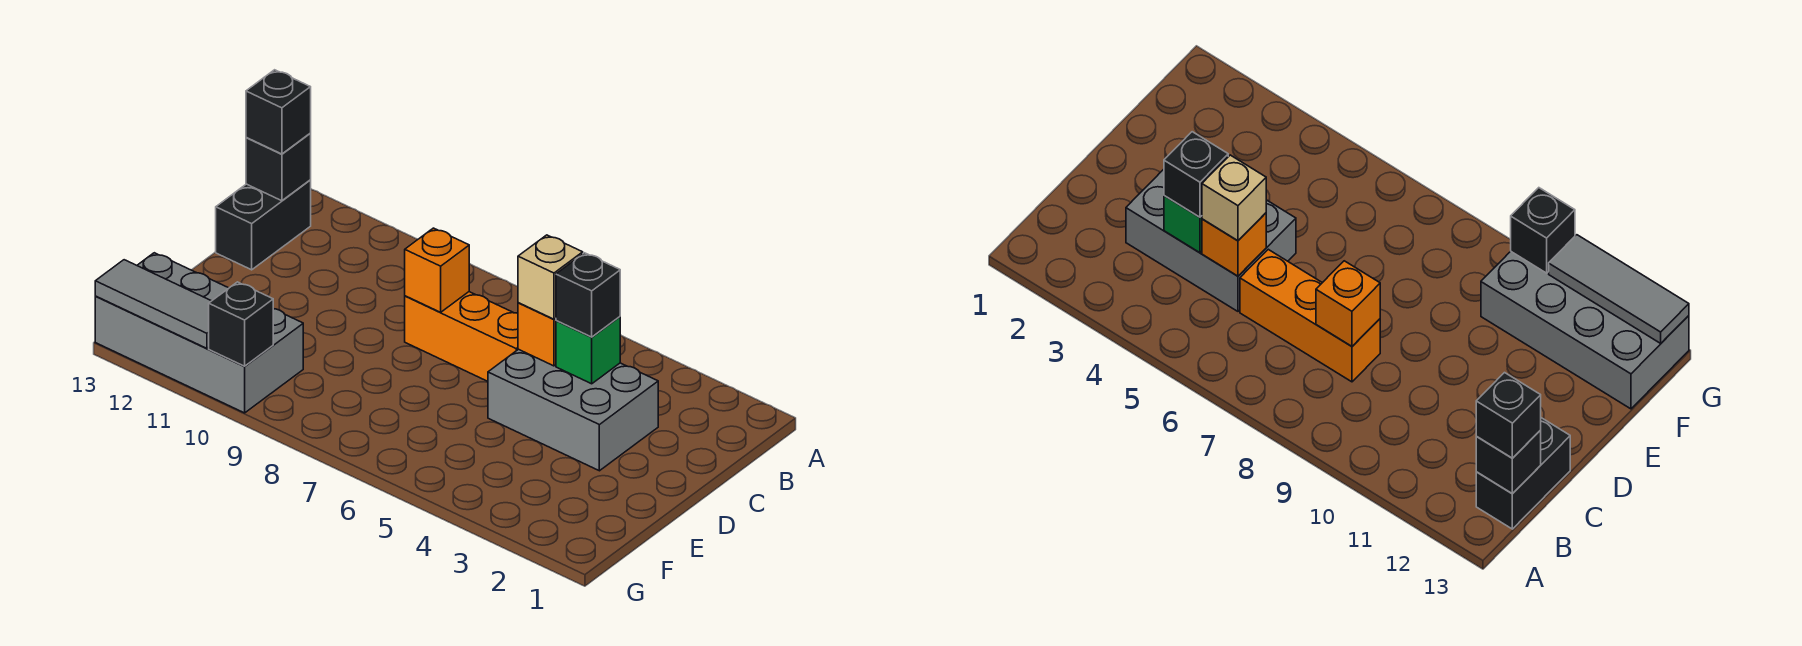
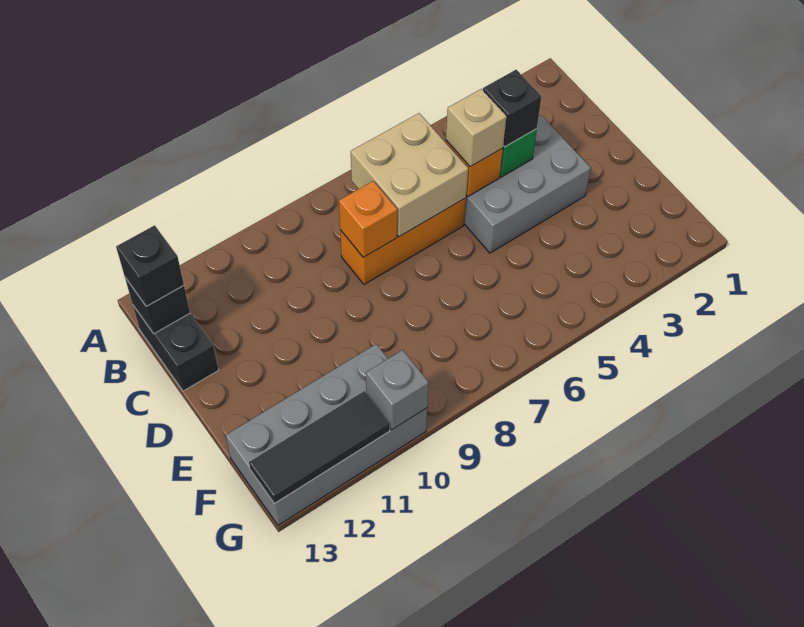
none -> tan 2x2 brick [351,113,468,237]
black 1x1 brick [209,282,273,366] -> grey 1x1 brick [366,350,429,430]
grey 1x3 tile [95,260,211,348] -> black 1x3 tile [249,391,390,504]

